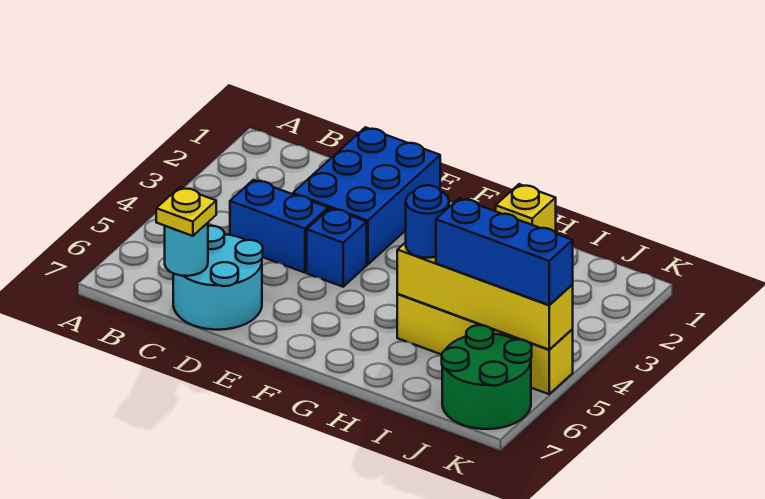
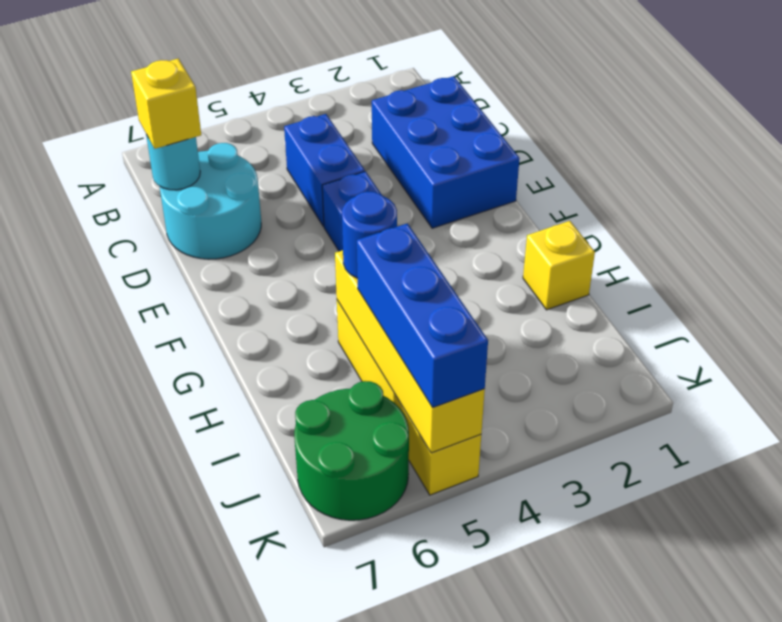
yellow 1x1 plate [156,187,216,236] -> yellow 1x1 brick [131,59,201,149]
blue 2x3 brick [293,127,440,265] -> blue 2x3 brick turned to [372,76,520,228]

